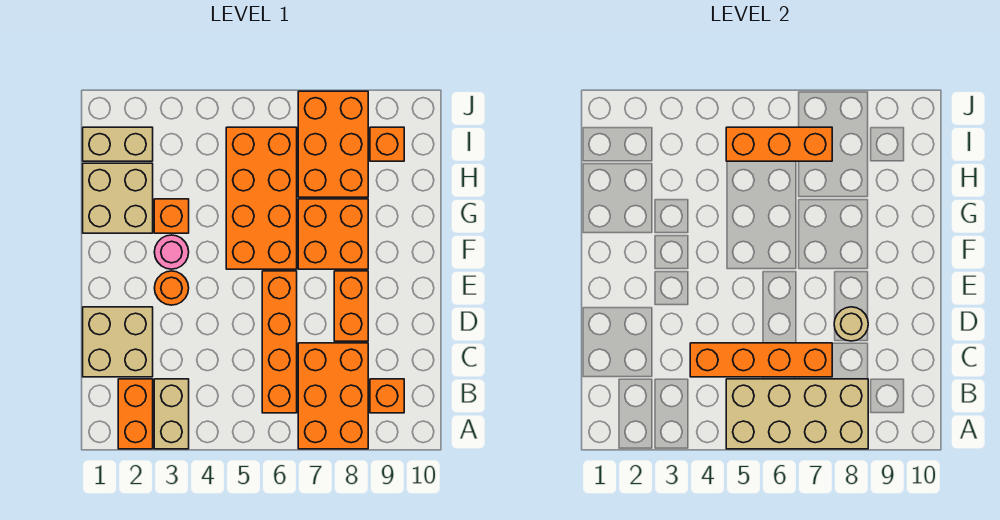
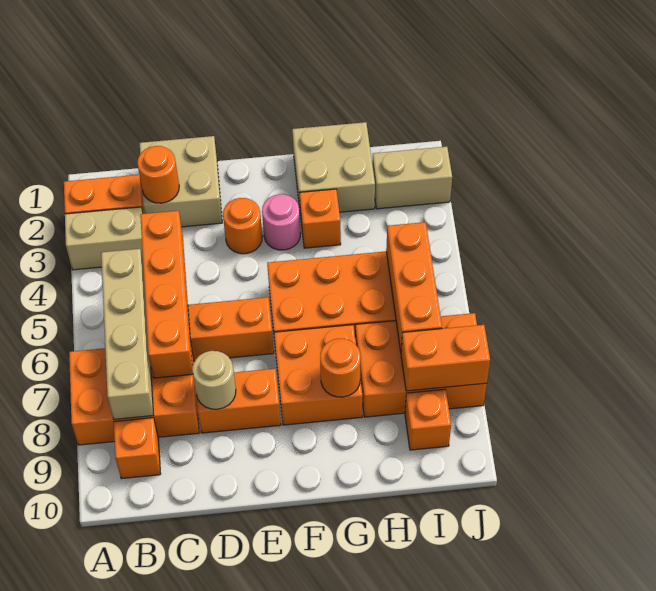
tan 2x4 brick [726,379,868,449] -> tan 1x4 brick [101,249,154,419]
none -> orange 1x1 round brick [137,146,179,203]
none -> orange 1x1 round brick [320,339,361,397]
tan 1x2 brick [83,127,153,161] -> tan 1x2 brick turned to [372,147,452,209]
none -> orange 1x2 brick [401,325,490,391]

